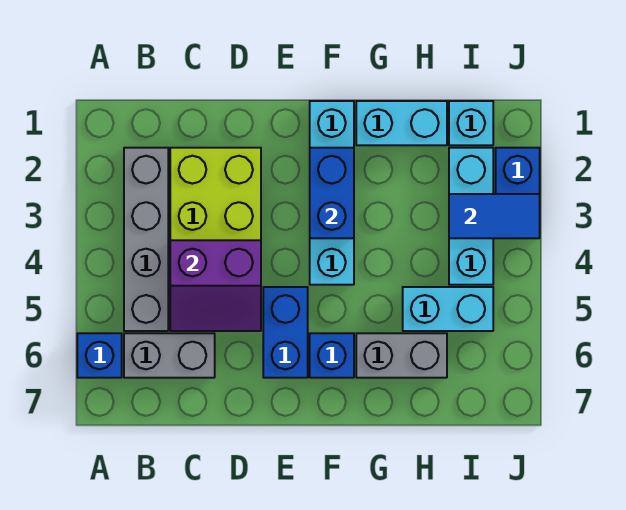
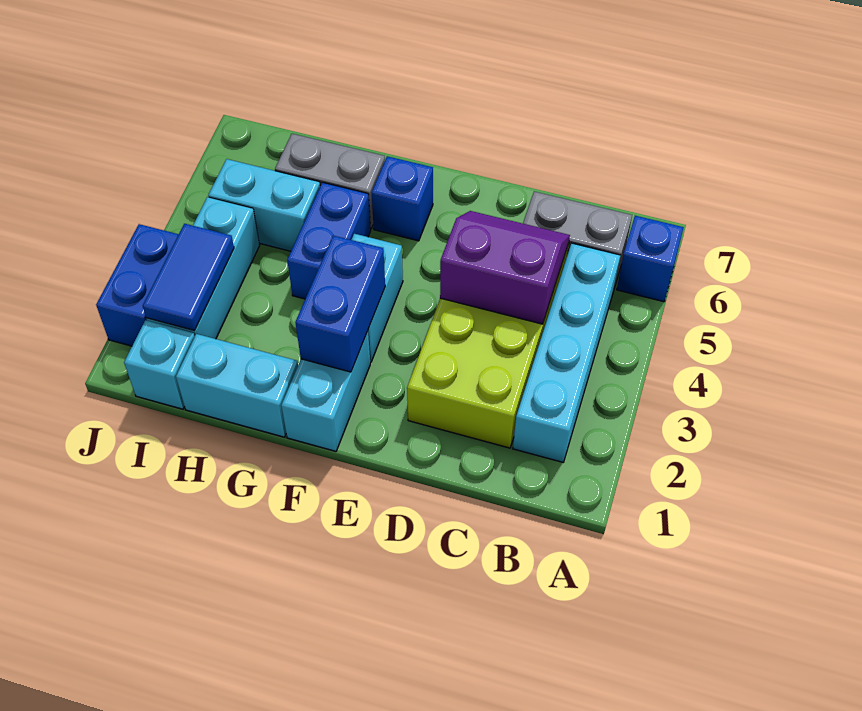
grey 1x4 brick [124,148,168,331] -> cyan 1x4 brick [513,243,621,462]
blue 1x2 brick [263,287,308,378] -> blue 1x2 brick moved to [287,182,371,299]
blue 1x2 tile [449,194,540,238] -> blue 1x2 tile turned to [143,224,234,330]

